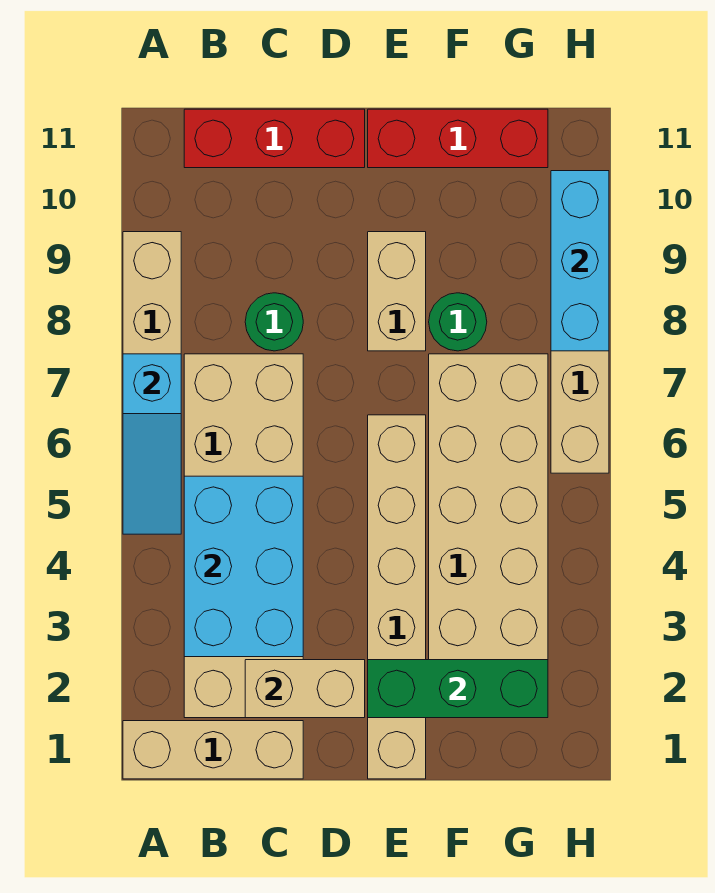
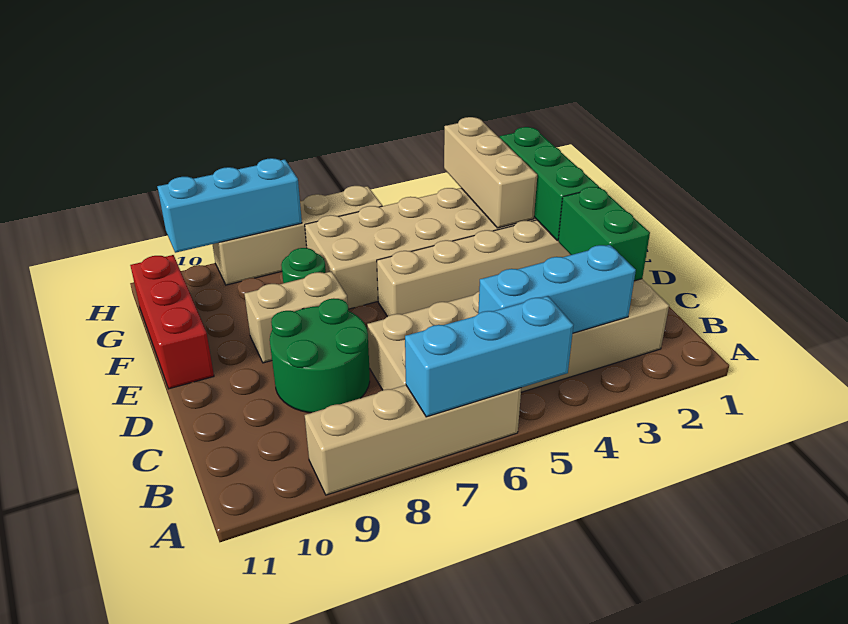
tan 1x3 brick [123,721,303,779] -> tan 1x3 brick moved to [444,117,537,228]
cyan 1x3 slope [123,354,181,534] -> cyan 1x3 brick [405,296,573,417]
cyan 2x3 brick [184,476,303,657] -> cyan 1x3 brick [478,245,636,333]
red 1x3 brick [184,109,365,168] -> none
tan 1x2 brick [245,660,365,718] -> green 1x2 brick [558,187,650,281]
green 1x1 round brick [245,293,303,351] -> green 2x2 round brick [270,298,370,413]

